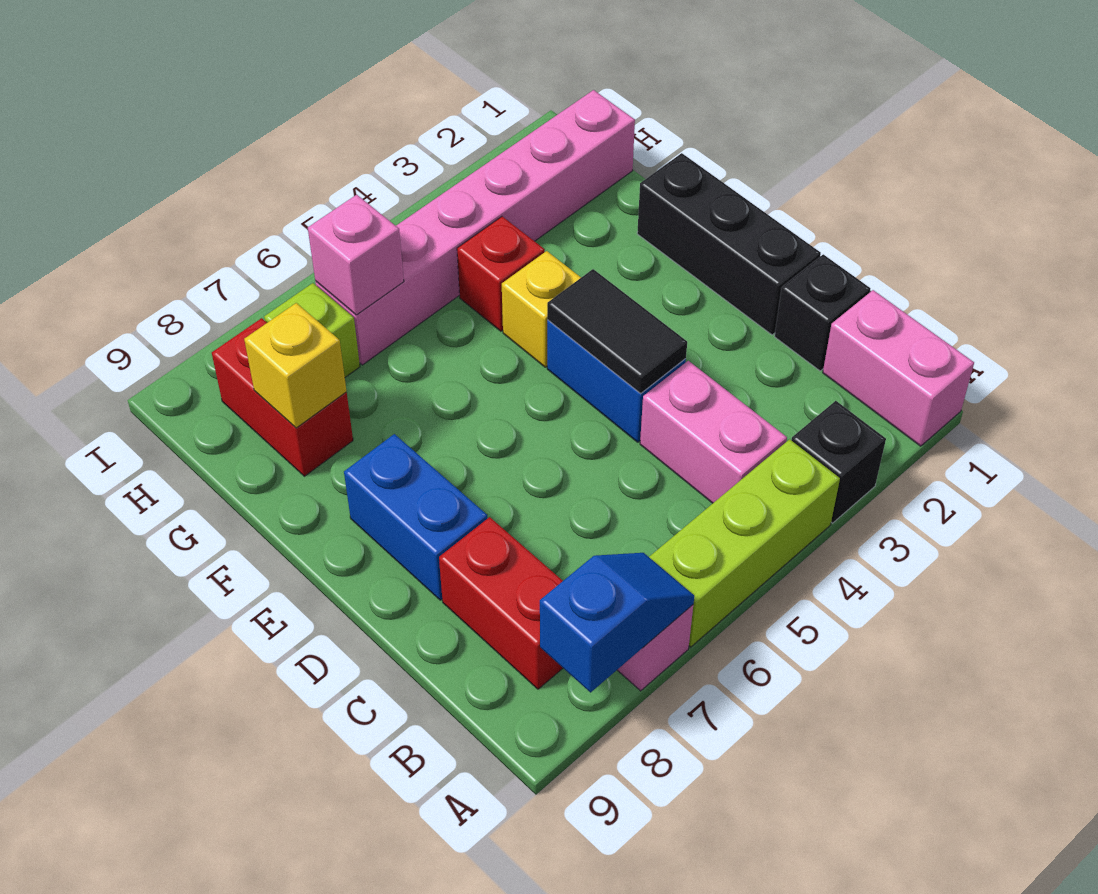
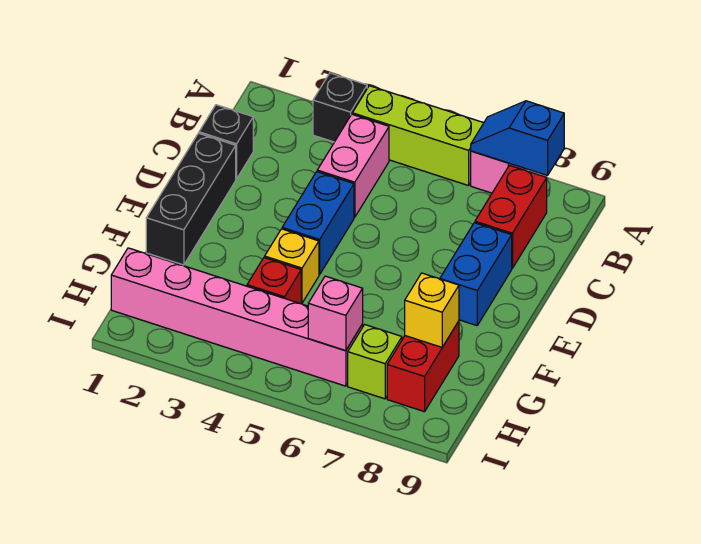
pink 1x2 brick [823,290,974,446] -> none
black 1x2 tile [547,269,687,393] -> none

